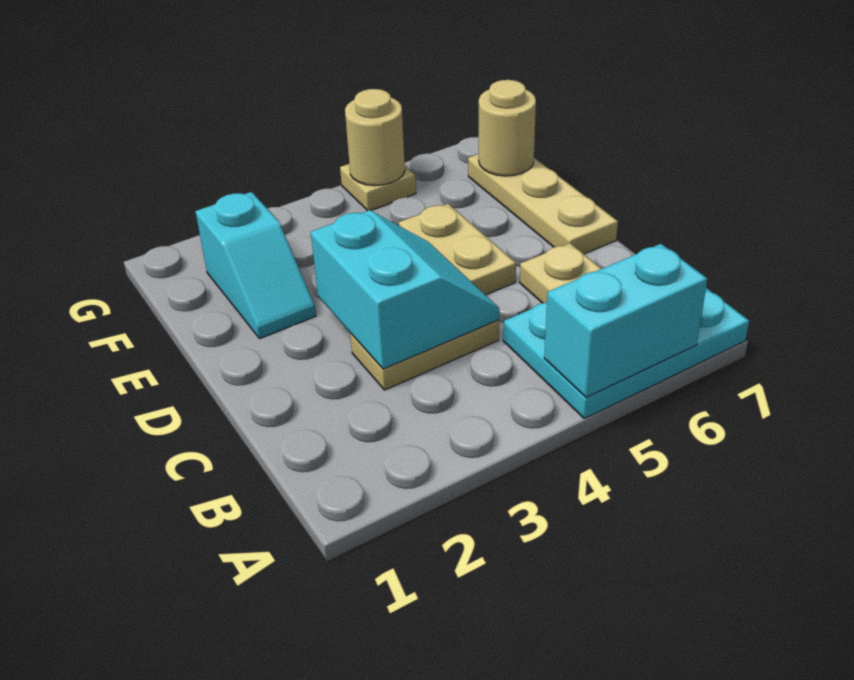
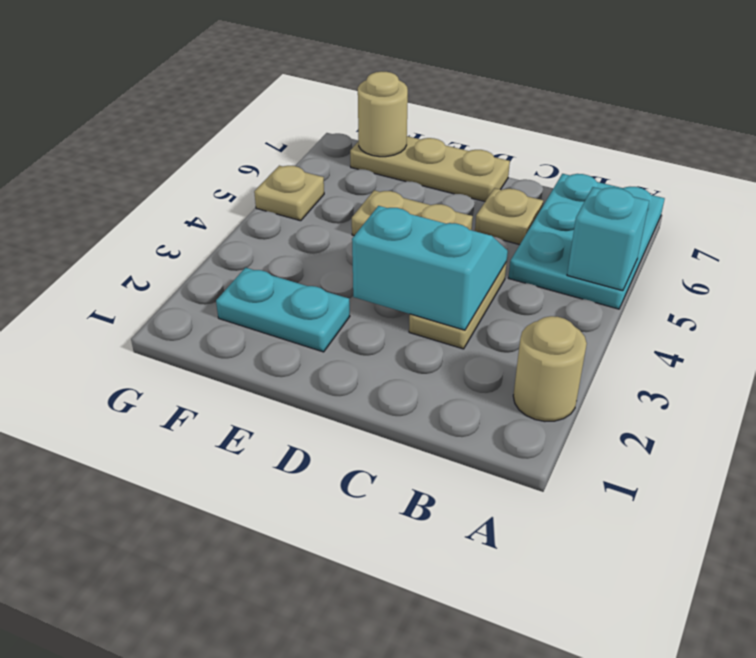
cyan 1x2 brick [544,244,707,397] -> cyan 1x1 brick [567,187,649,291]
cyan 1x2 slope [195,192,316,339] -> cyan 1x2 plate [216,268,350,352]
tan 1x1 round brick [345,89,405,186] -> tan 1x1 round brick moved to [513,316,587,421]

